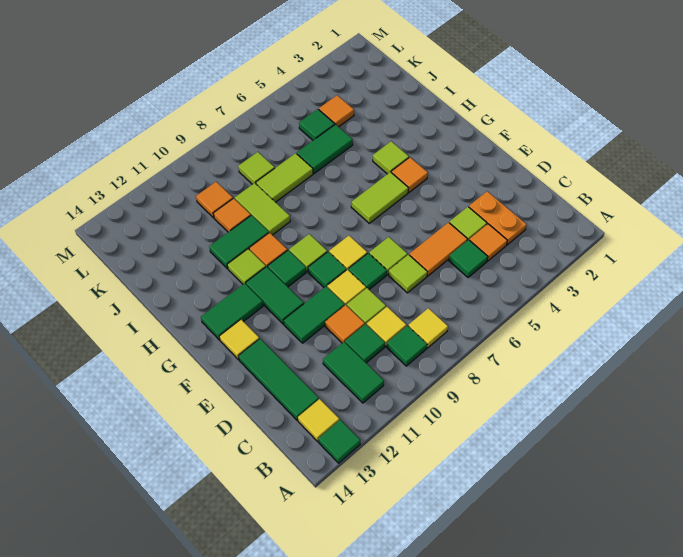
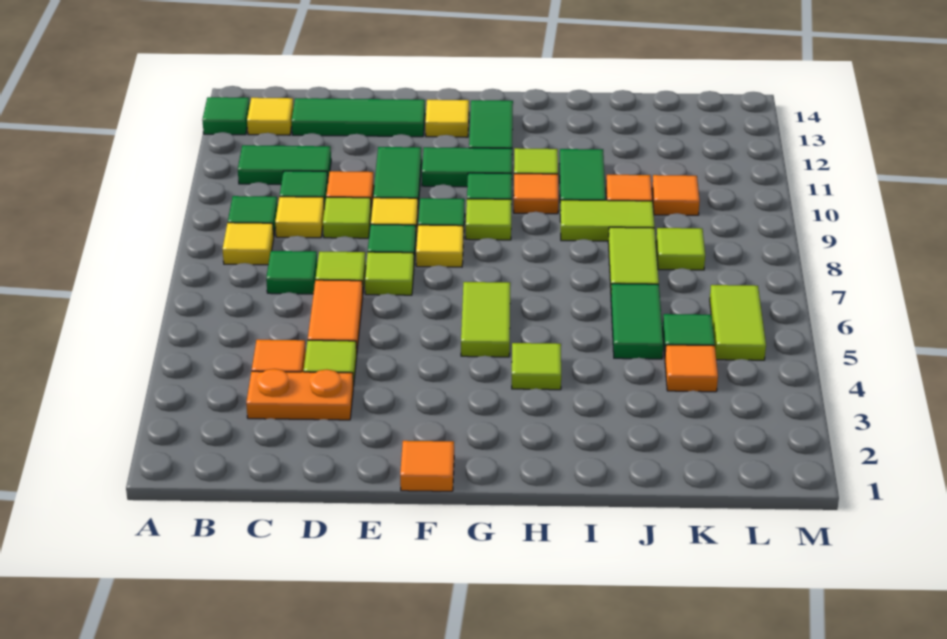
green 1x1 tile [449,240,488,277] -> green 1x1 tile moved to [266,251,317,294]
orange 1x1 tile [391,157,428,193] -> orange 1x1 tile moved to [400,441,454,491]
none -> lime 1x2 tile [710,285,766,360]

